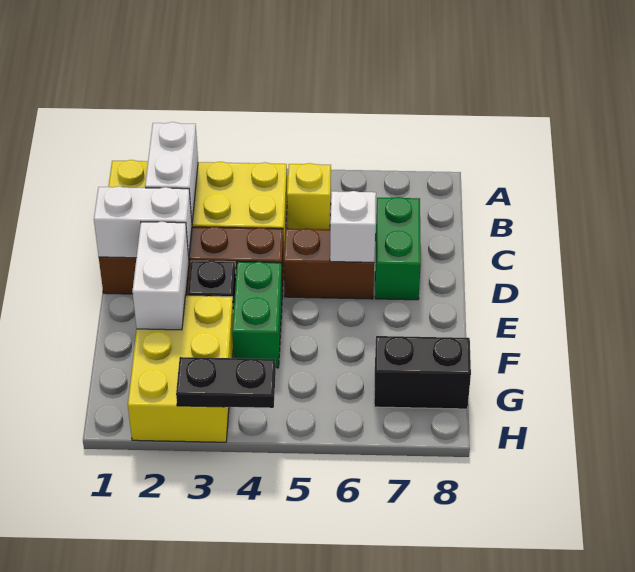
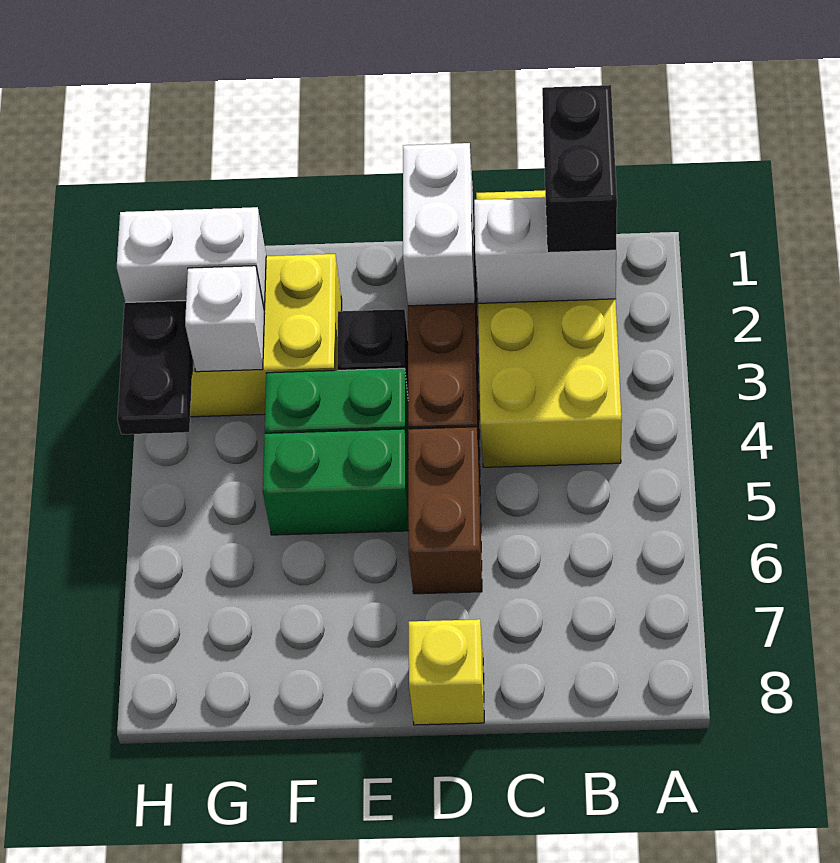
yellow 1x1 brick [287,163,331,230] -> yellow 1x1 brick moved to [409,619,484,725]
green 1x2 brick [375,197,421,300] -> green 1x2 brick moved to [263,429,409,535]
white 1x1 brick [330,191,376,262] -> white 1x1 brick moved to [185,266,264,372]
white 1x2 brick [132,222,189,330] -> white 1x2 brick moved to [117,207,266,310]
black 1x2 brick [374,336,471,409] -> black 1x2 brick moved to [542,85,617,253]

